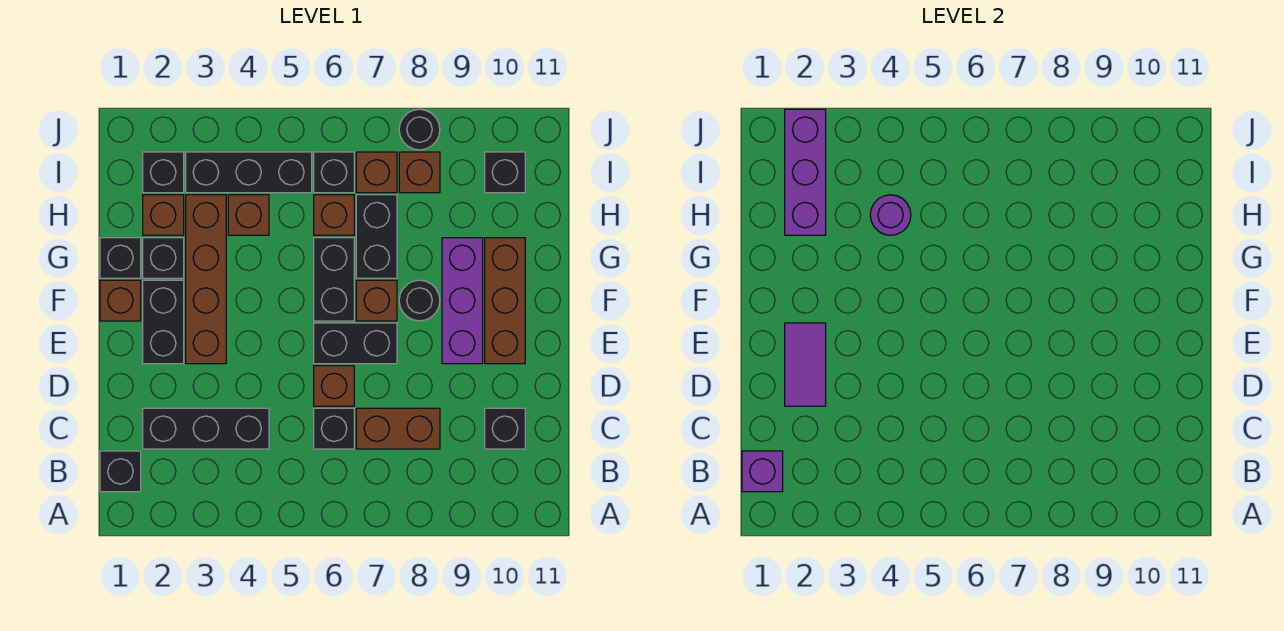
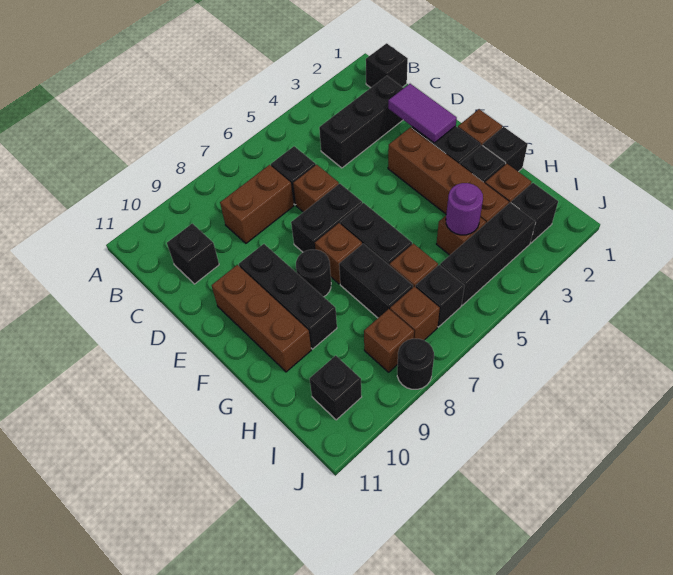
purple 1x1 brick [742,451,783,492] -> none
purple 1x3 brick [442,238,483,364] -> black 1x3 brick [239,244,337,349]
purple 1x3 brick [785,109,826,235] -> none

